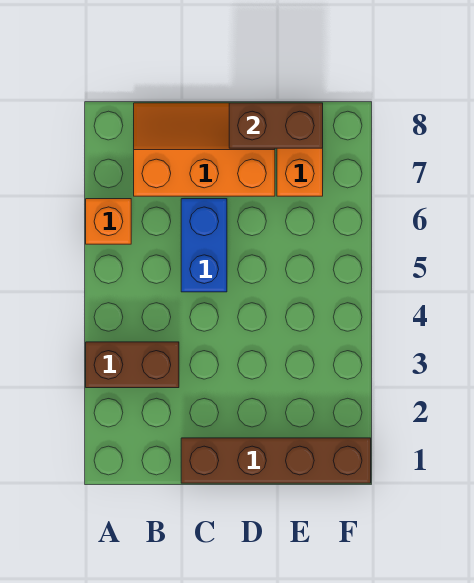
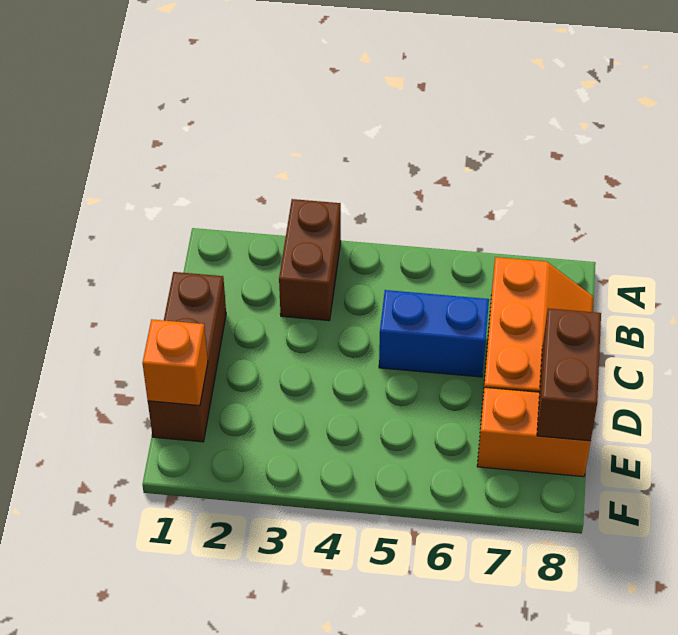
orange 1x1 brick [86,199,131,244] -> orange 1x1 brick moved to [142,319,208,406]
brown 1x4 brick [181,438,371,483] -> brown 1x3 brick [148,272,226,442]

